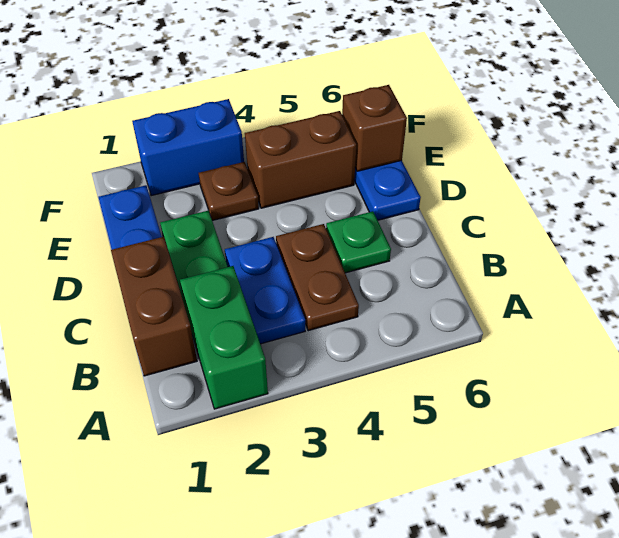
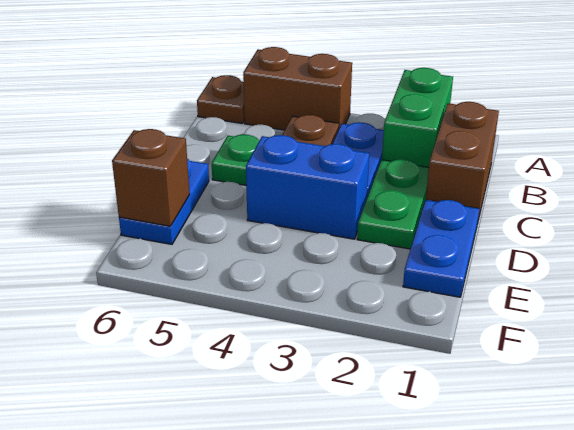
brown 1x1 plate [199,162,259,221] -> brown 1x1 plate moved to [197,75,245,123]
brown 1x2 brick [245,111,356,208] -> brown 1x2 brick moved to [243,47,352,130]
blue 1x2 brick [132,99,244,196] -> blue 1x2 brick moved to [246,135,369,239]

